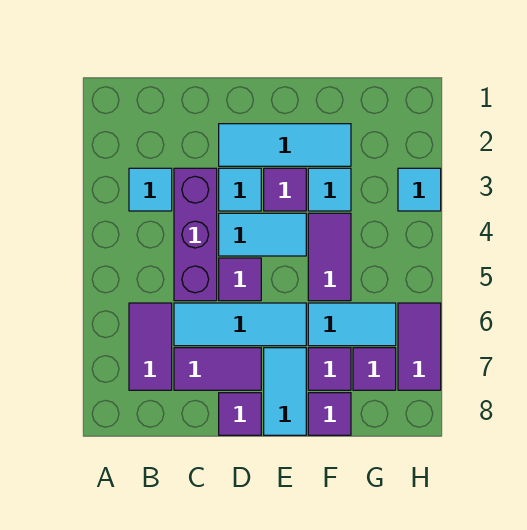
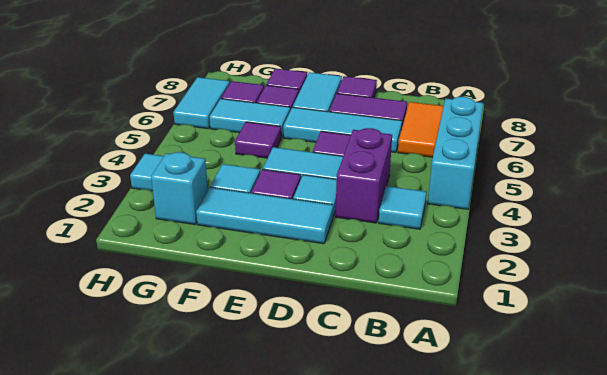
none -> cyan 1x3 brick [428,97,483,209]
purple 1x2 tile [129,303,172,390] -> orange 1x2 tile [398,102,444,157]
purple 1x3 brick [174,168,217,301] -> purple 1x2 brick [336,128,392,223]
purple 1x2 tile [308,213,351,301] -> purple 1x1 tile [235,122,281,158]
none -> cyan 1x1 brick [151,152,208,224]
purple 1x2 tile [398,303,441,390] -> cyan 1x2 tile [173,77,230,129]

